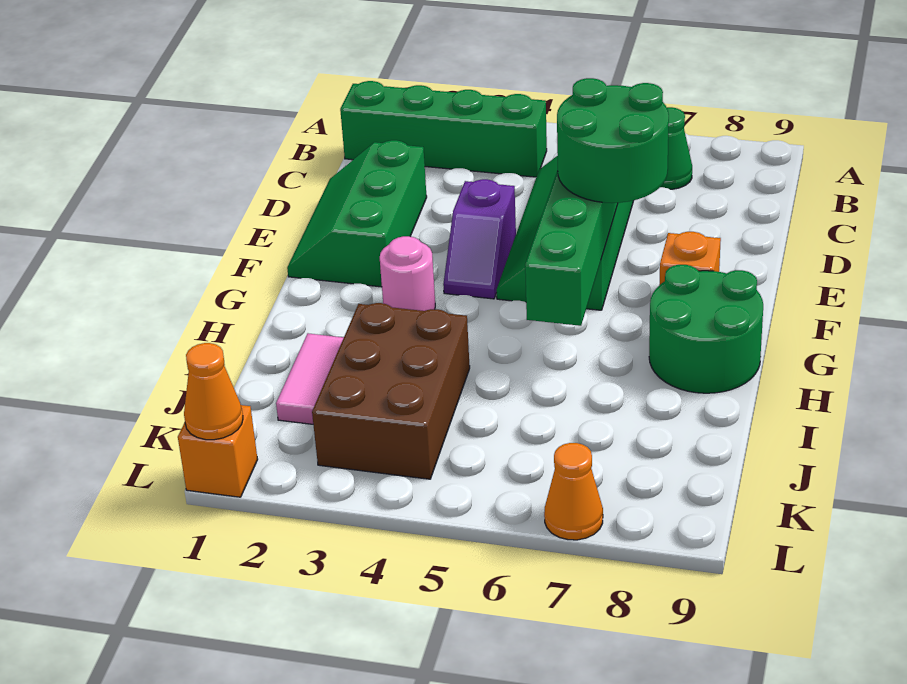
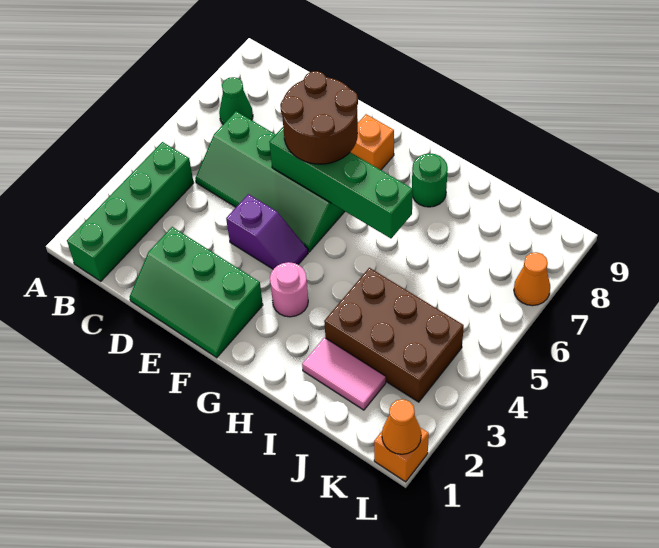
green 2x2 round brick [557,78,669,203] -> brown 2x2 round brick [280,71,358,164]
green 2x2 round brick [649,265,763,393] -> green 1x1 round brick [412,153,448,207]

